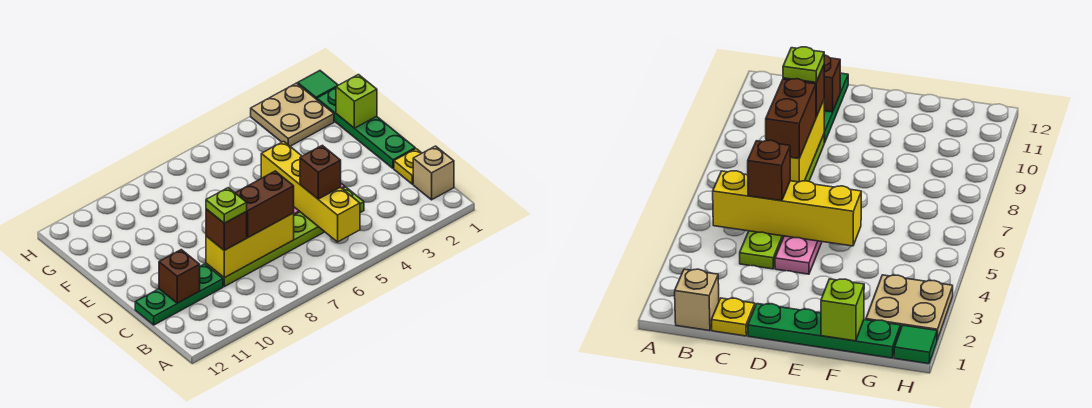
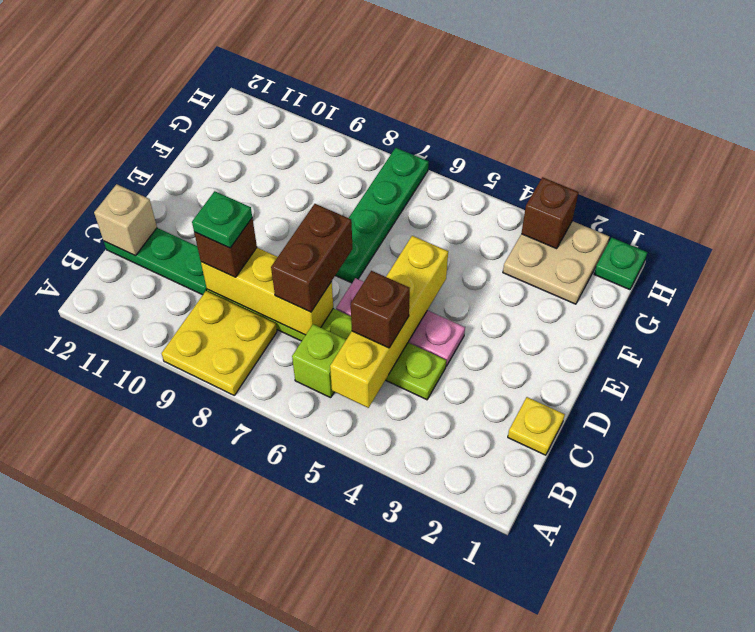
none -> yellow 2x2 plate [162,291,277,395]
tan 1x1 brick [413,146,454,200] -> tan 1x1 brick moved to [94,184,157,256]
brown 1x2 brick [236,171,294,237] -> brown 1x2 brick turned to [271,204,353,312]
lime 1x1 plate [206,188,247,223] -> green 1x1 plate [192,191,252,248]
brown 1x1 brick [159,250,200,303] -> brown 1x1 brick moved to [521,177,578,249]
green 1x4 plate [317,88,415,168] -> green 1x4 plate moved to [335,148,428,283]
lime 1x1 brick [336,75,377,128] -> lime 1x1 brick moved to [292,324,346,398]
green 1x1 tile [298,71,338,99] -> green 1x1 plate [594,237,647,290]

